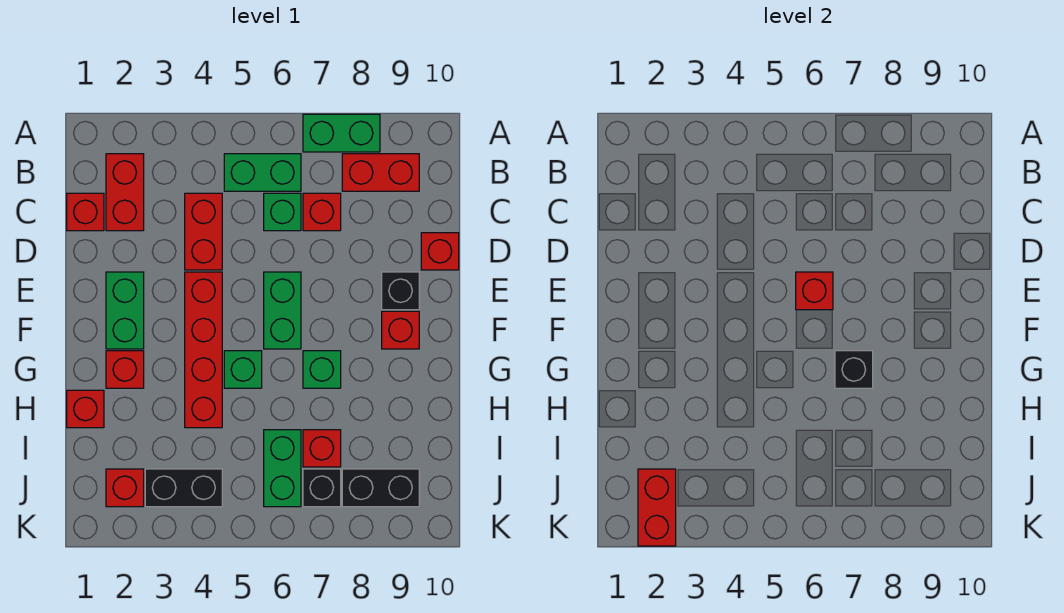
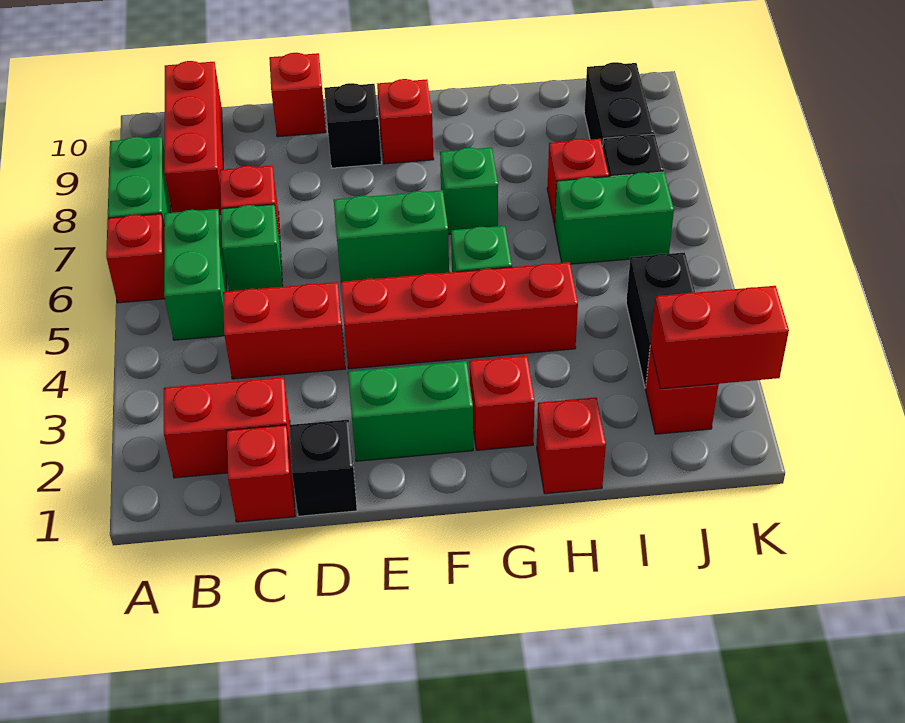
red 1x2 brick [342,154,419,191] -> red 1x3 brick [164,61,223,215]
red 1x1 brick [796,272,833,310] -> red 1x1 brick moved to [106,214,165,303]
black 1x1 brick [835,351,873,388] -> black 1x1 brick moved to [289,420,357,516]

